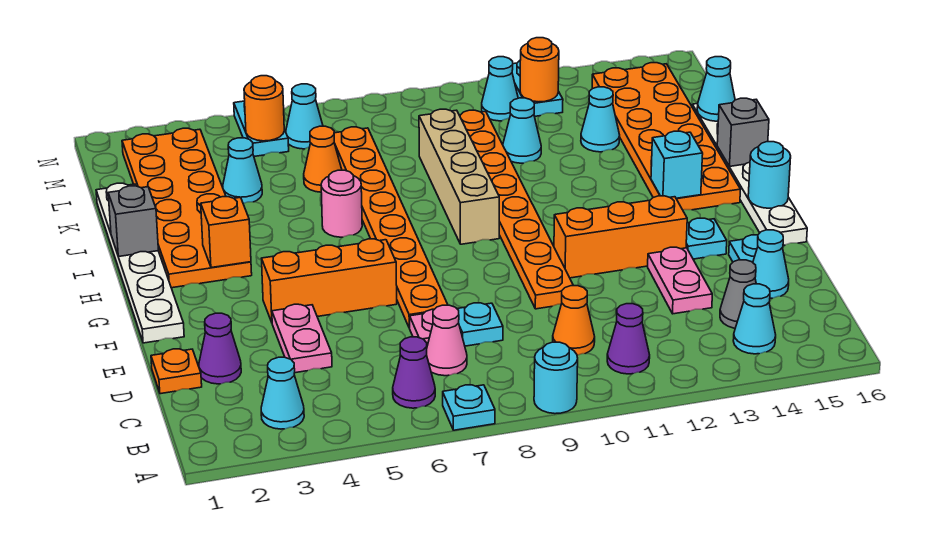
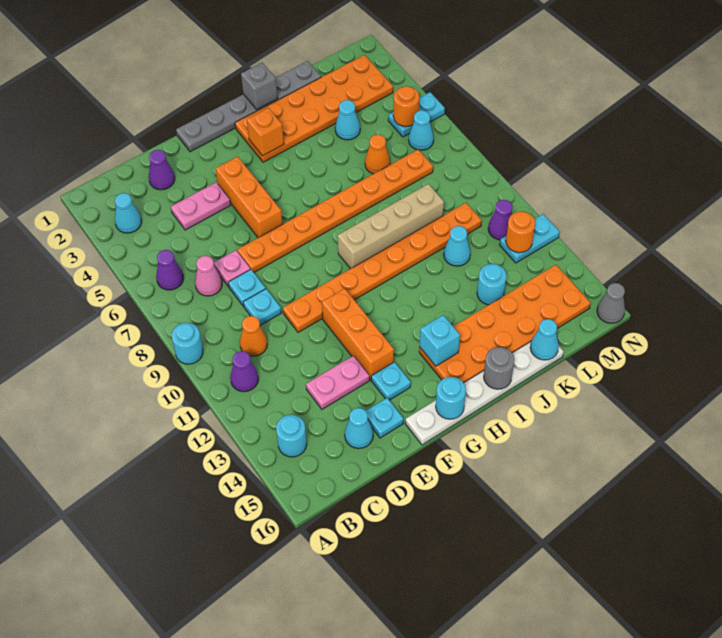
cyan 1x1 plate [443,385,495,430] -> cyan 1x1 plate moved to [243,289,281,325]
cyan 1x1 cone [733,284,776,354] -> cyan 1x1 round brick [276,415,307,457]
grey 1x1 cone [720,260,756,328] -> grey 1x1 cone moved to [597,283,625,323]
orange 1x1 plate [151,349,202,394] -> none
white 1x6 plate [96,183,184,343] -> grey 1x6 plate [176,61,321,152]
pink 1x1 round brick [321,170,362,237] -> none
grey 1x1 brick [717,98,769,166] -> grey 1x1 round brick [484,347,514,389]
cyan 1x1 cone [581,87,620,152] -> cyan 1x1 round brick [477,264,507,305]
cyan 1x1 cone [482,57,518,121] -> purple 1x1 cone [488,200,512,240]

